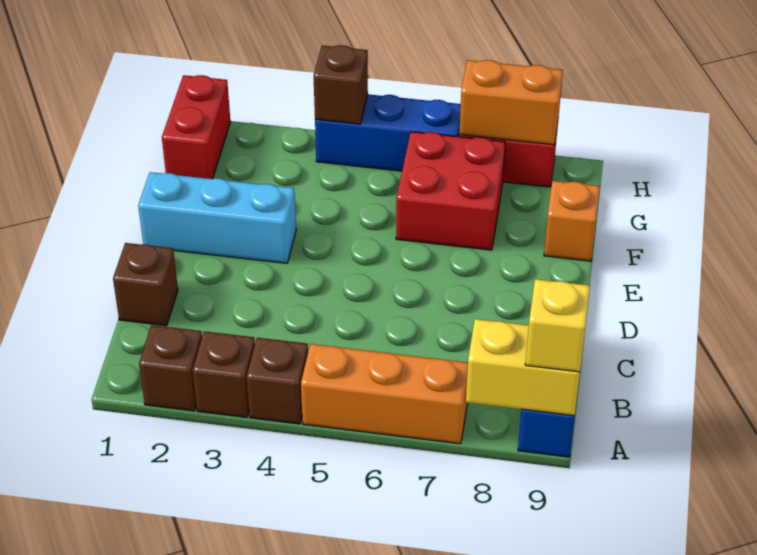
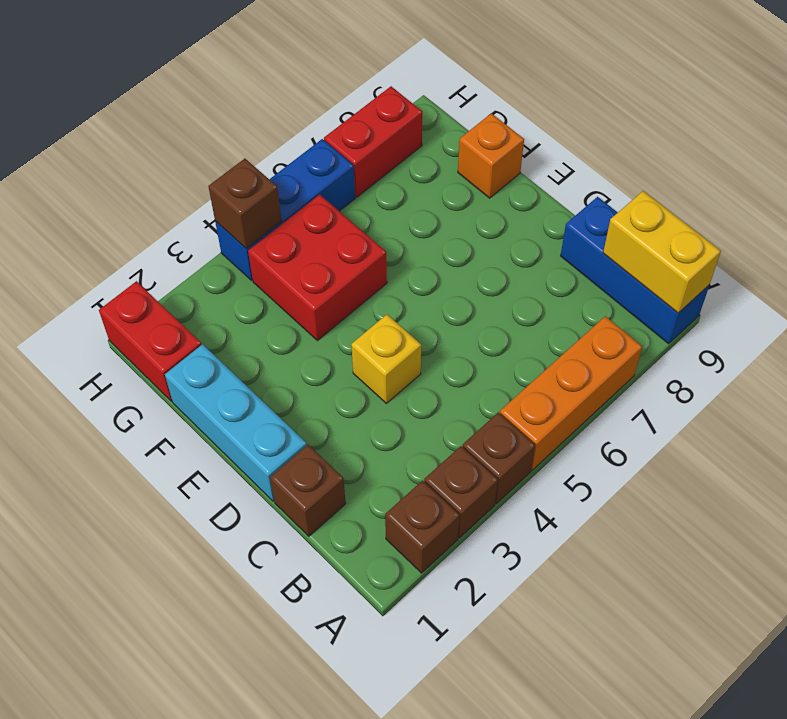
yellow 1x2 brick [466,319,580,416] -> yellow 1x2 brick turned to [603,191,721,313]
yellow 1x1 brick [525,279,590,372] -> yellow 1x1 brick moved to [351,314,421,403]
cyan 1x3 brick [138,172,296,263] -> cyan 1x3 brick turned to [165,344,307,501]
red 2x2 brick [396,132,505,250] -> red 2x2 brick moved to [248,195,387,341]
orange 1x2 brick [459,60,563,145] -> none

